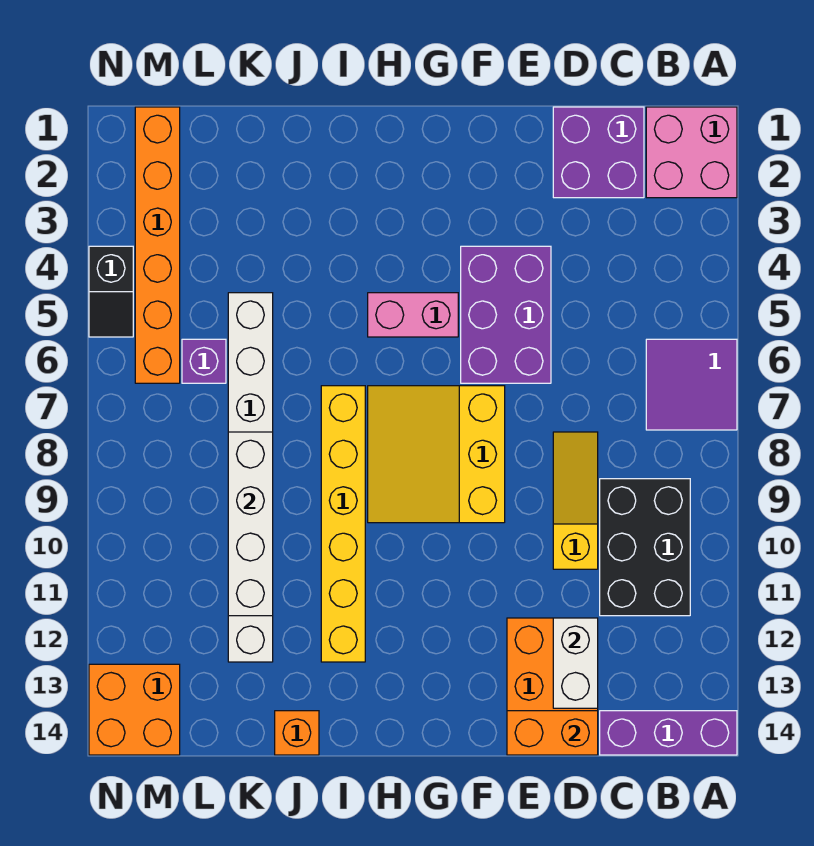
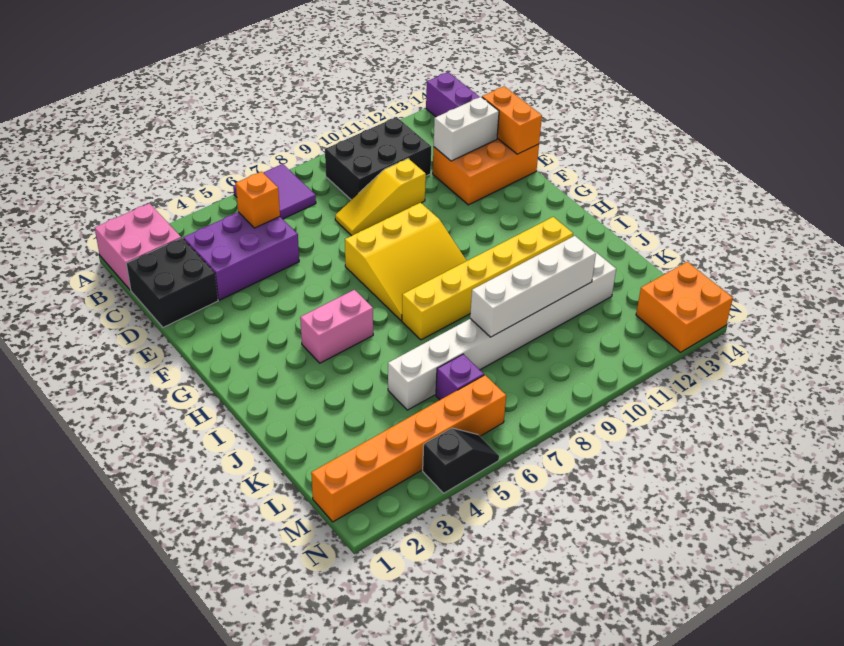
purple 2x2 brick [553,107,644,198] -> black 2x2 brick [126,238,218,327]
purple 2x3 brick [461,246,551,383] -> purple 2x3 brick moved to [183,212,299,300]
pink 1x2 brick [368,293,458,337] -> pink 1x2 brick turned to [300,290,373,363]
orange 1x1 brick [275,711,319,755] -> orange 1x1 brick moved to [236,172,280,228]

